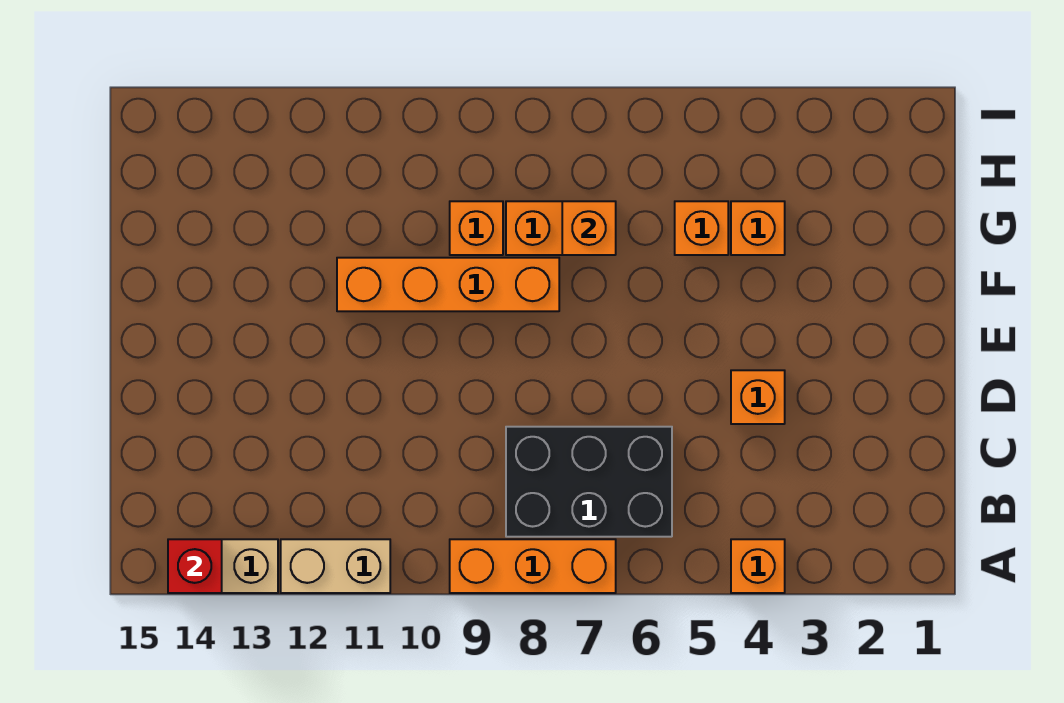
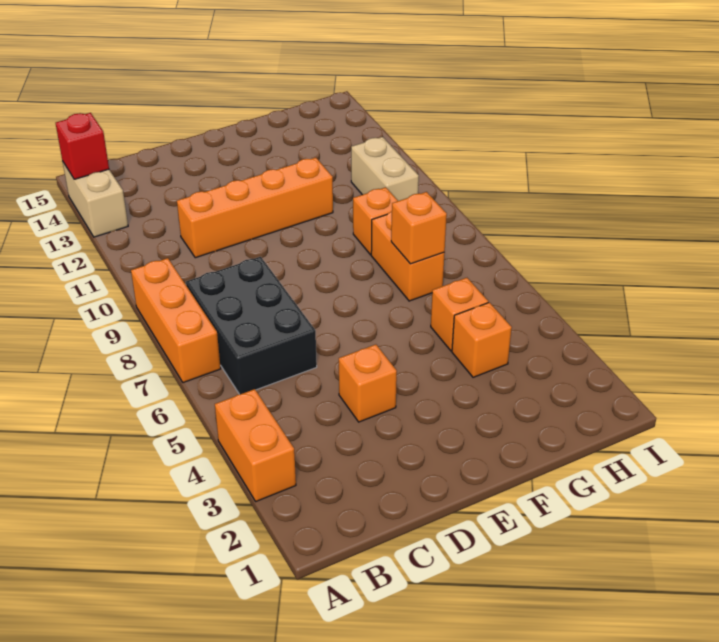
orange 1x1 brick [731,539,785,593] -> orange 1x2 brick [215,389,296,501]
tan 1x2 brick [281,539,390,593] -> tan 1x2 brick moved to [351,137,419,201]
orange 1x4 brick [337,258,559,311] -> orange 1x4 brick turned to [177,157,333,258]

